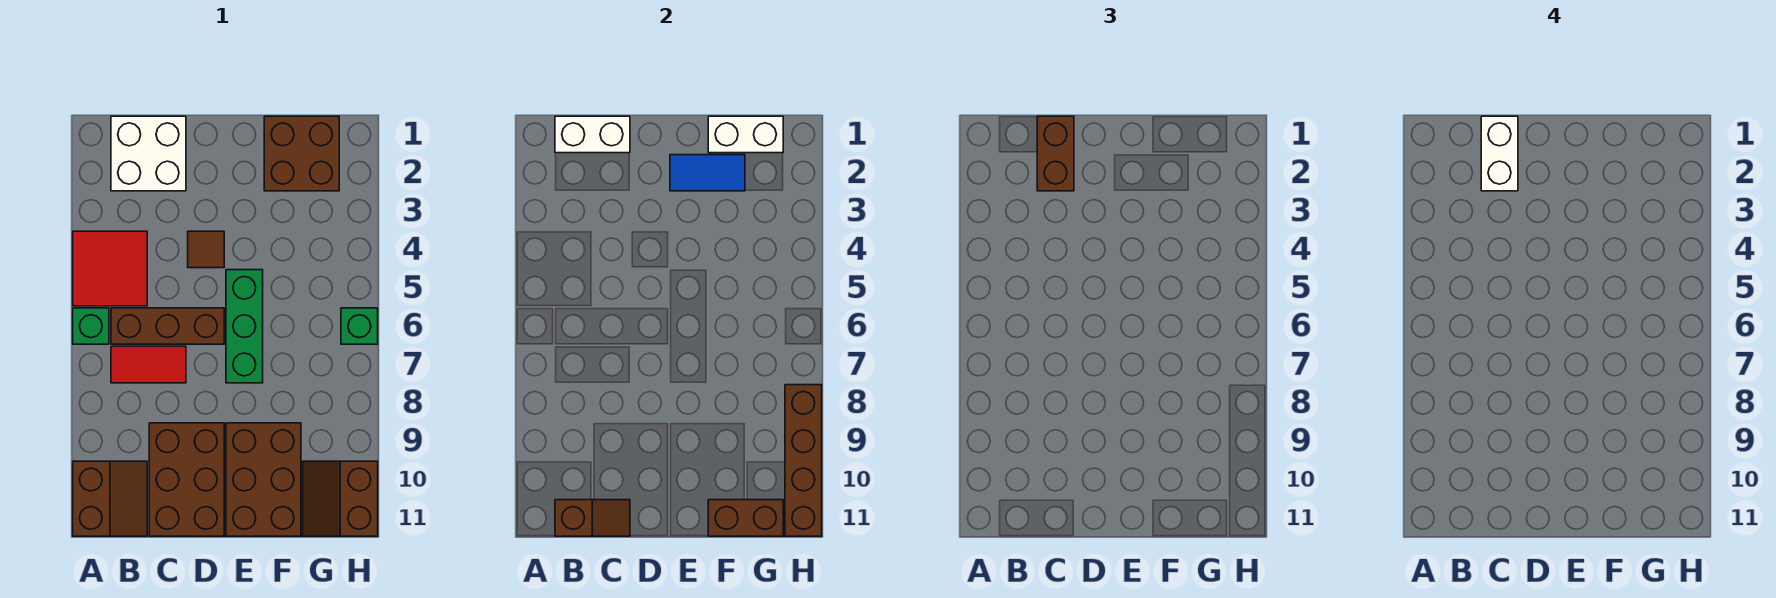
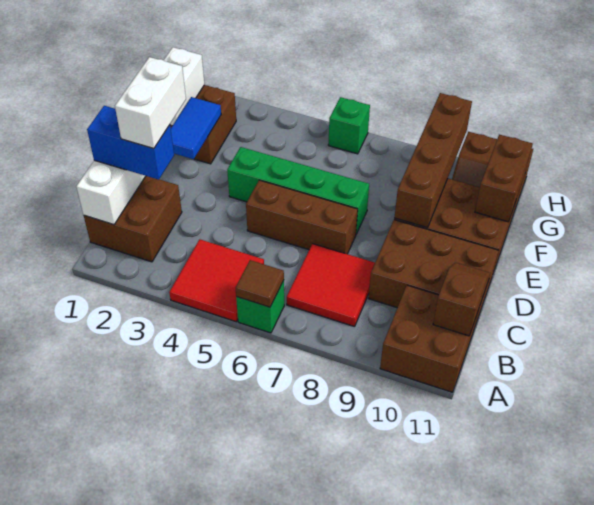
brown 2x2 slope [73,461,147,536] -> brown 2x2 brick [380,285,478,392]
white 2x2 brick [111,116,186,191] -> brown 2x2 brick [84,176,182,262]
brown 1x3 brick [111,308,224,344] -> brown 1x3 brick turned to [246,180,358,254]
red 1x2 tile [111,346,186,383] -> red 2x2 tile [287,244,375,327]
brown 1x2 brick [1037,116,1074,191] -> blue 1x2 brick [87,106,174,180]
white 1x2 brick [1481,116,1518,191] -> white 1x2 brick turned to [115,57,186,149]
brown 1x1 tile [188,231,224,268] -> brown 1x1 tile moved to [236,260,284,307]
green 1x3 brick [226,270,263,383] -> green 1x4 brick [227,147,369,234]
brown 1x4 brick [785,385,822,536] -> brown 1x4 brick turned to [394,93,472,228]

